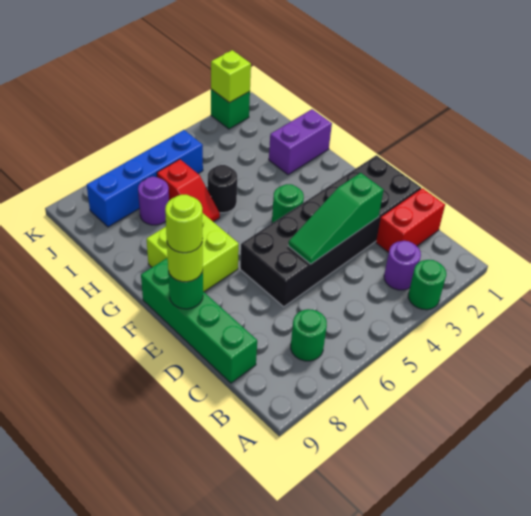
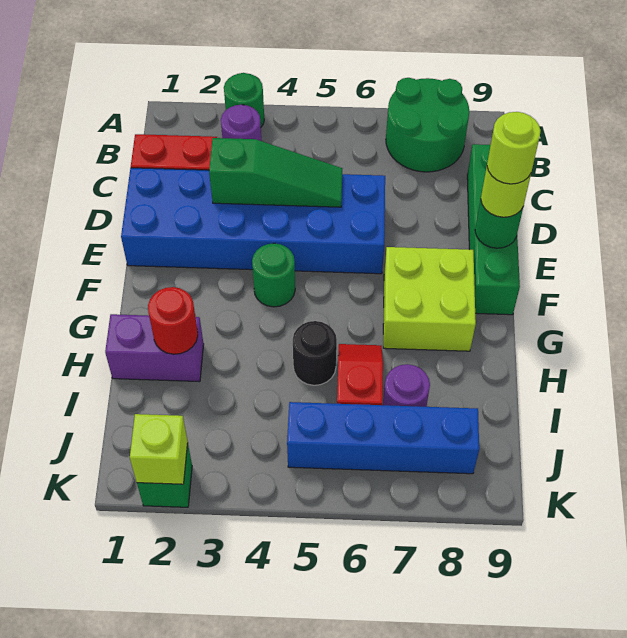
green 1x1 round brick [291,309,327,361] -> green 2x2 round brick [386,78,469,172]
black 2x6 brick [240,155,421,307] -> blue 2x6 brick [121,168,385,274]
none -> red 1x1 round brick [148,287,198,354]

